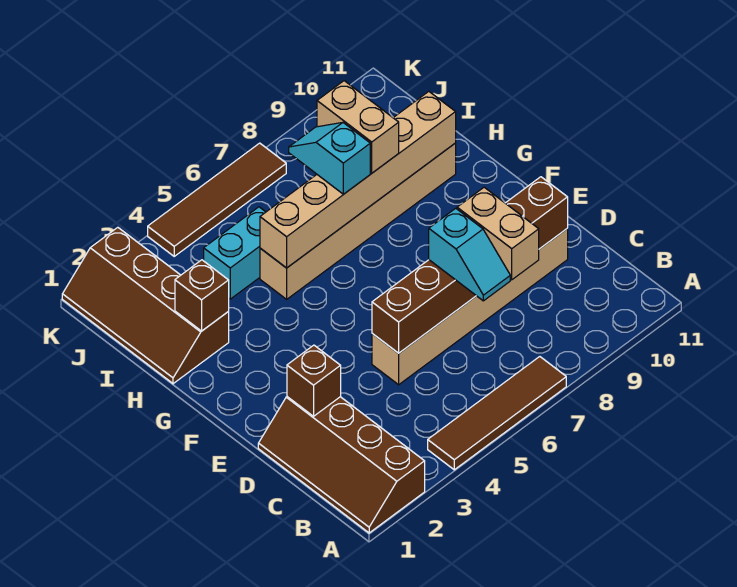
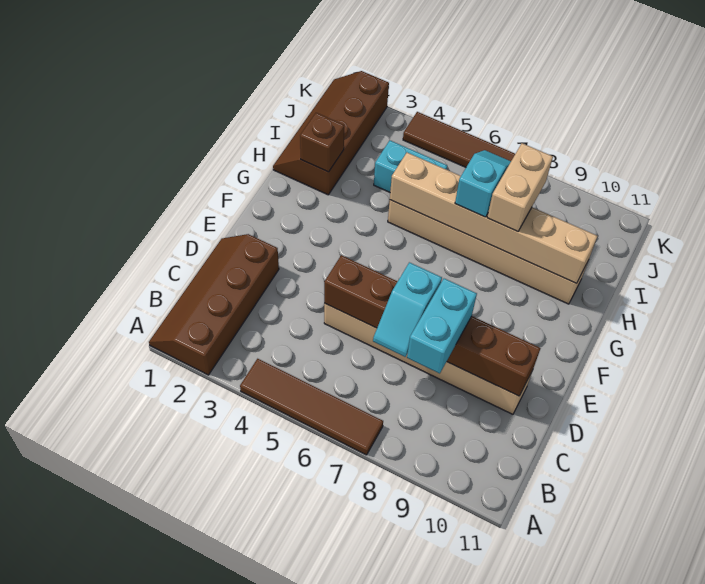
tan 1x2 brick [457,187,539,280] -> cyan 1x2 brick [407,279,477,374]
brown 1x1 brick [287,345,341,416] -> none

